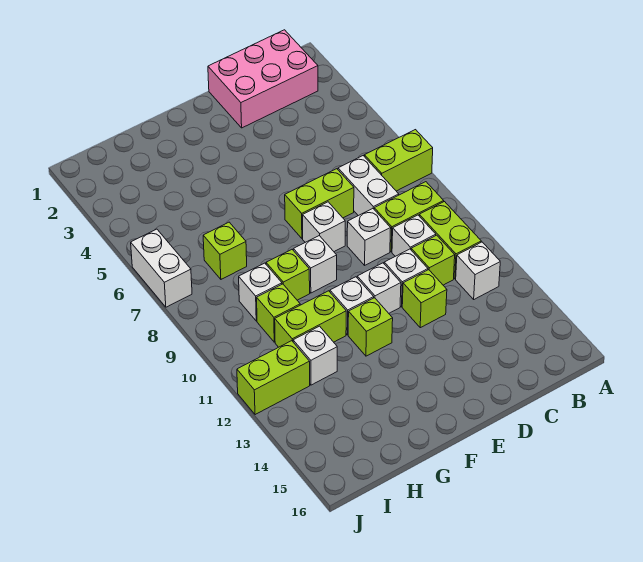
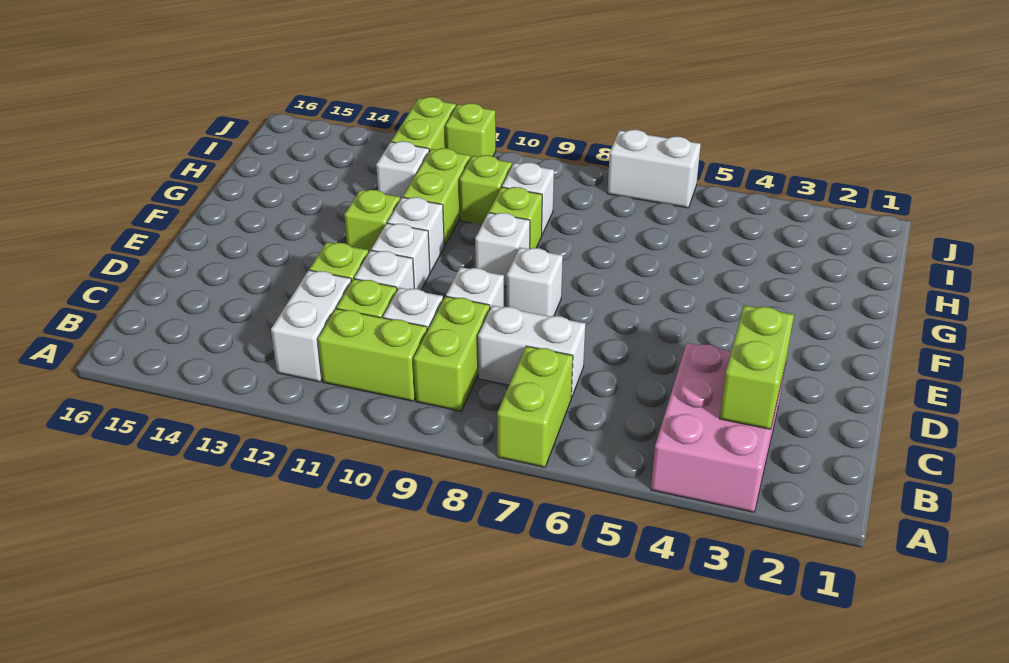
pink 2x3 brick [208,30,318,128] -> pink 2x3 brick moved to [651,343,785,512]
white 1x1 brick [456,242,500,299] -> white 1x2 brick [271,270,352,382]
lime 1x2 brick [285,169,354,238] -> lime 1x2 brick moved to [720,305,794,429]
lime 1x1 brick [203,222,247,279] -> lime 1x1 brick moved to [445,103,496,159]

